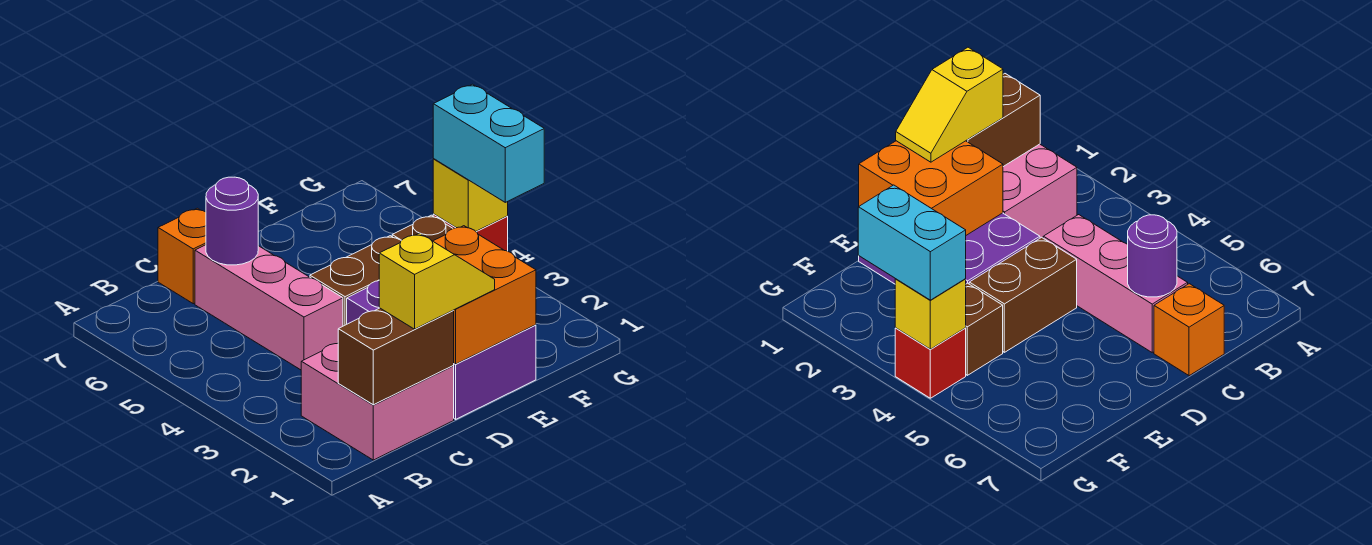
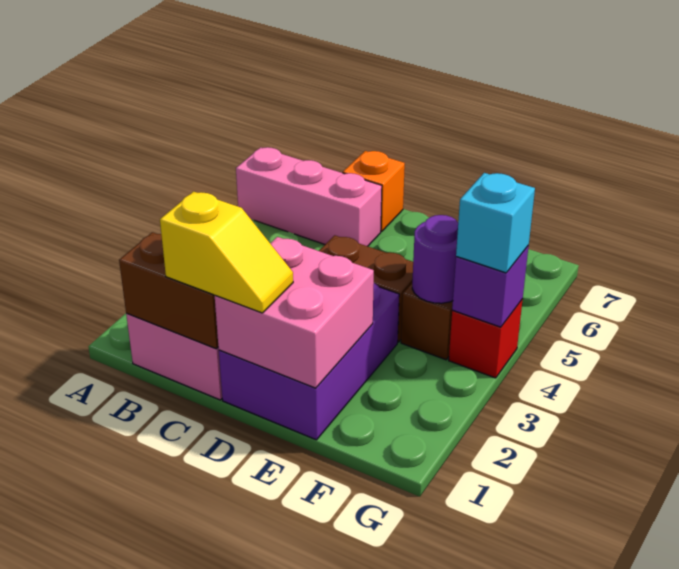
pink 1x3 brick [195,245,343,370] -> pink 1x3 brick turned to [236,147,382,246]
purple 1x1 round brick [206,177,258,265] -> purple 1x1 round brick moved to [412,215,458,303]
orange 2x2 brick [433,226,536,364] -> pink 2x2 brick [215,237,374,388]
cyan 1x2 brick [433,84,544,202] -> cyan 1x1 brick [456,173,535,273]
yellow 1x1 brick [433,159,508,231] -> purple 1x1 brick [452,246,529,327]

